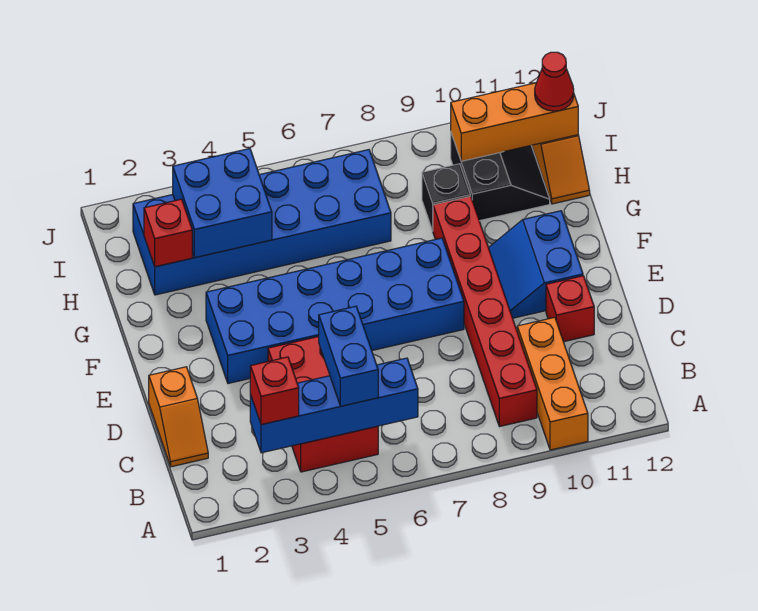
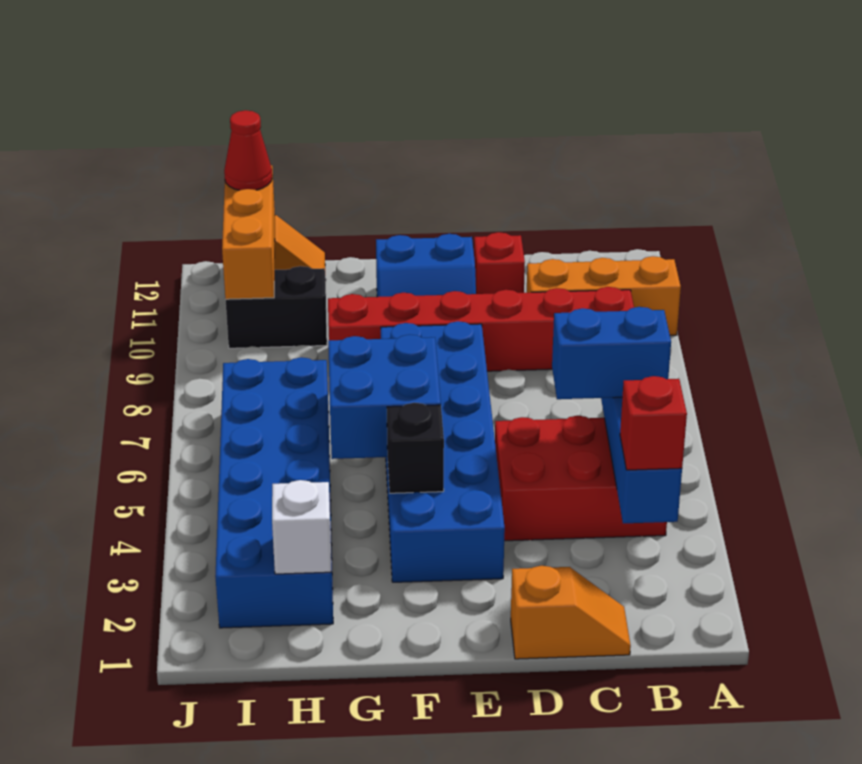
red 1x1 brick [144,199,192,267] -> white 1x1 brick [272,480,331,574]
blue 2x2 brick [173,149,272,258] -> blue 2x2 brick moved to [328,335,441,459]
black 1x1 brick [422,164,470,231] -> black 1x1 brick moved to [387,403,444,493]

